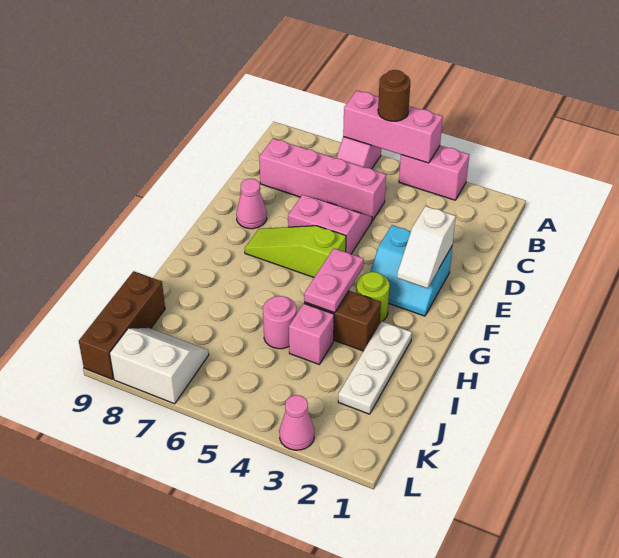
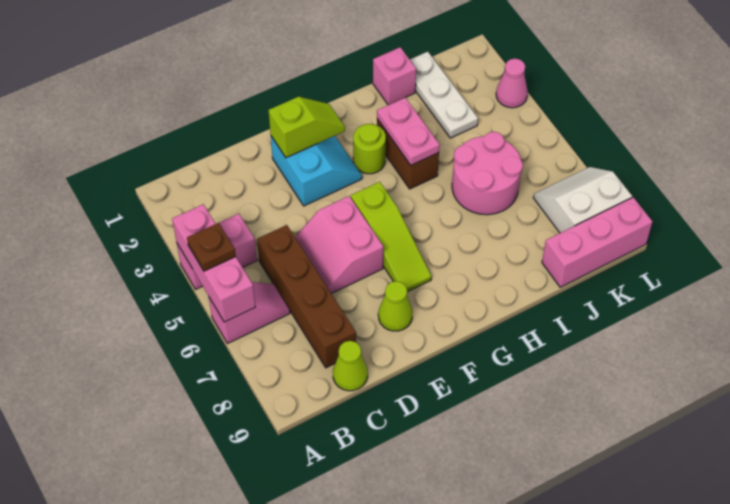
pink 1x2 brick [399,146,469,200] -> pink 1x2 brick turned to [177,214,257,289]
brown 1x1 round brick [378,70,410,121] -> brown 1x1 plate [187,223,236,271]
pink 1x4 brick [259,139,386,221] -> brown 1x4 brick [257,225,356,368]
none -> lime 1x1 cone [333,341,368,391]
white 1x2 slope [397,206,456,288] -> lime 1x2 slope [268,97,345,158]
pink 1x1 cone [236,179,267,229] -> lime 1x1 cone [378,281,412,331]
pink 1x2 plate [304,248,364,313] -> pink 1x2 plate turned to [377,98,440,165]
white 1x3 plate [338,321,412,414] -> white 1x3 plate turned to [410,52,478,138]
pink 1x1 brick [289,304,334,364] -> pink 1x1 brick moved to [373,47,416,105]
pink 1x1 round brick [263,296,296,349] -> pink 2x2 round brick [452,132,523,215]
brown 1x3 brick [79,271,165,379] -> pink 1x3 brick [542,197,652,287]
white 2x2 slope [110,328,209,404] -> white 2x2 slope turned to [533,167,632,233]

